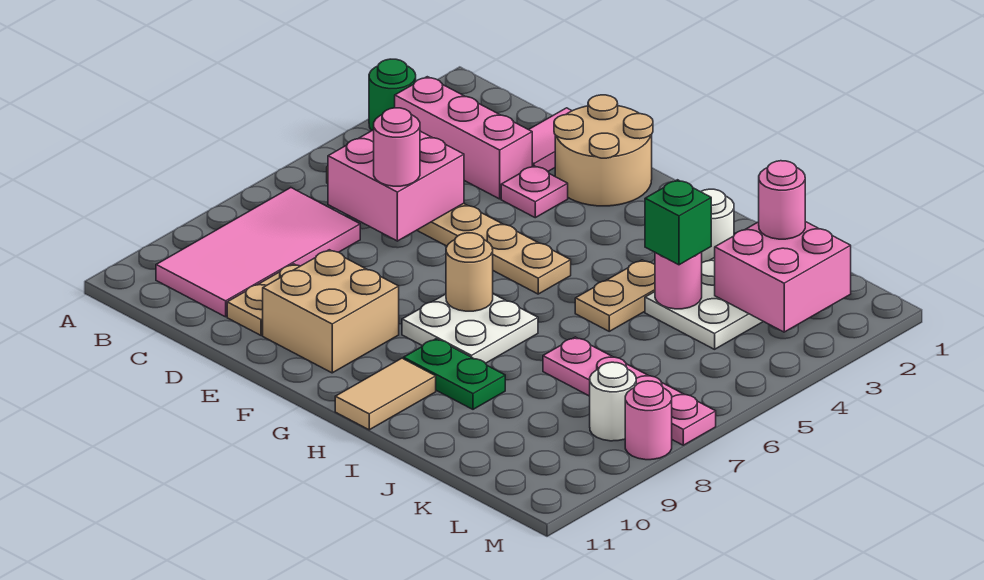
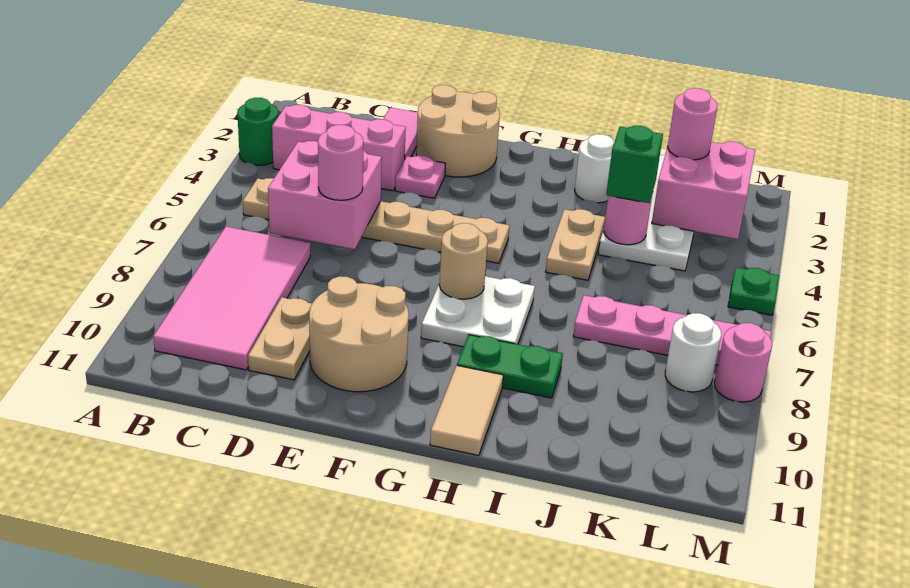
tan 2x2 brick [263,250,399,373] -> tan 2x2 round brick [309,276,409,392]
none -> green 1x1 plate [728,267,779,315]

